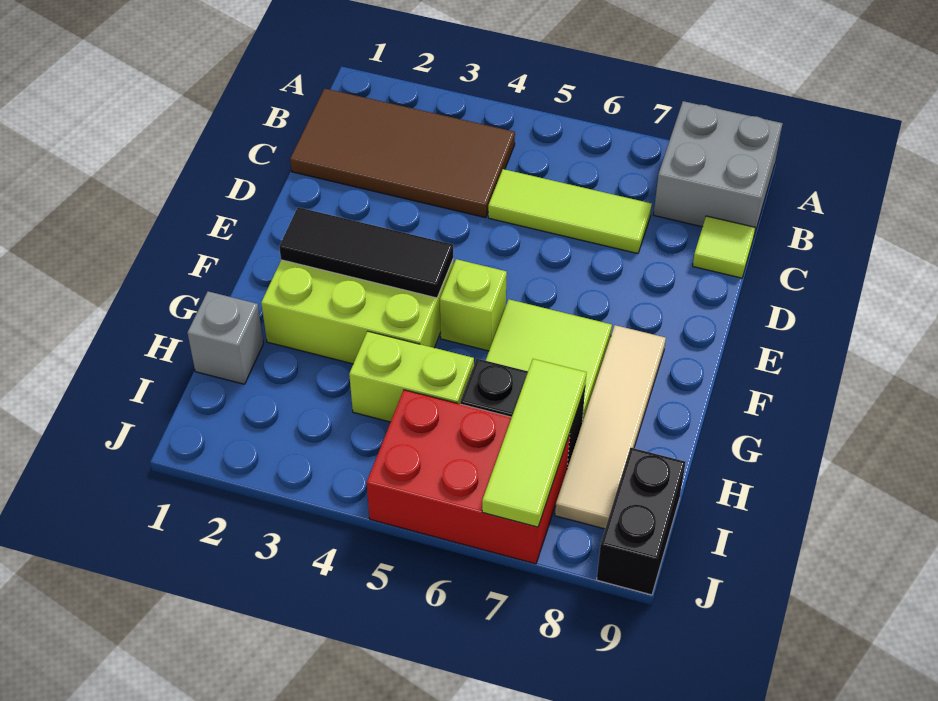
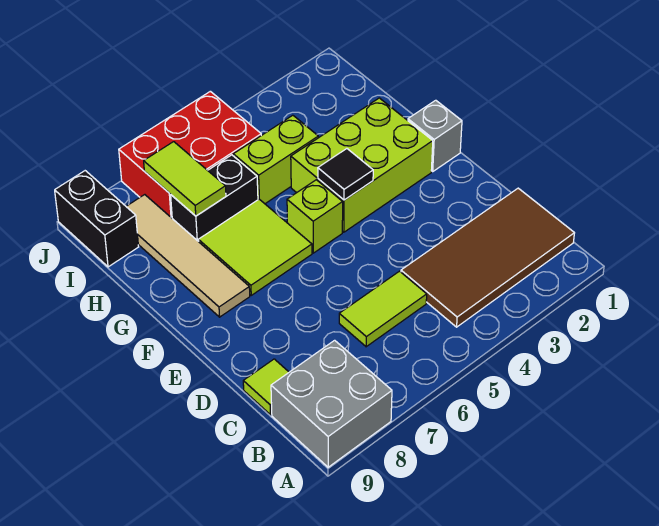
lime 1x3 tile [488,169,652,254] -> lime 1x2 tile [339,271,427,347]
black 1x3 tile [279,207,453,298] -> black 1x1 tile [318,149,373,200]
grey 1x1 brick [187,291,264,384] -> grey 1x1 brick moved to [408,100,462,171]
lime 1x3 tile [482,359,587,527] -> lime 1x2 tile [144,142,226,216]

